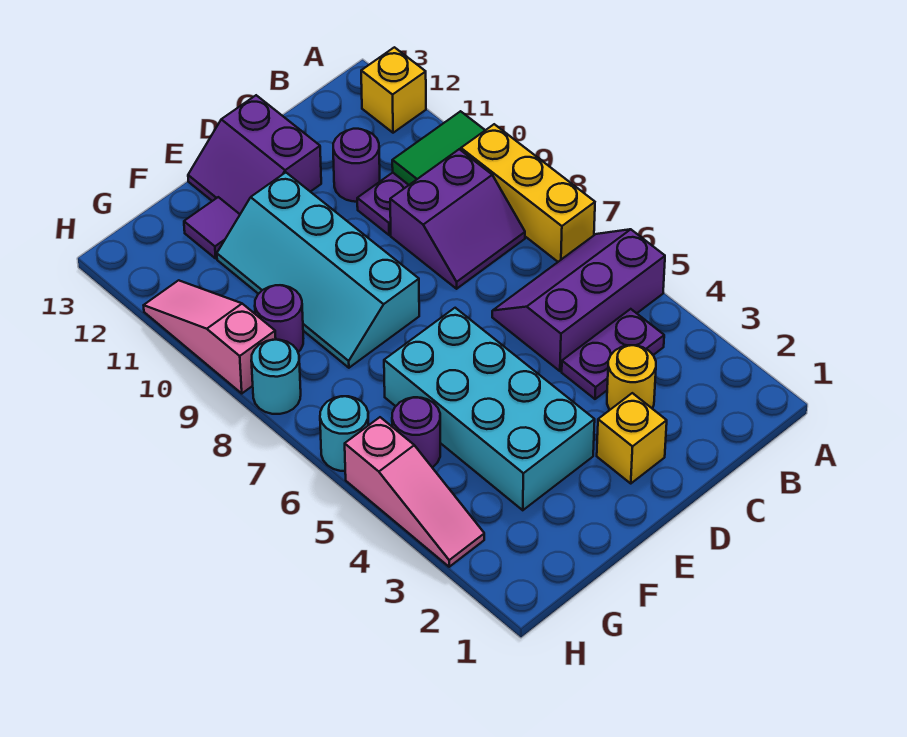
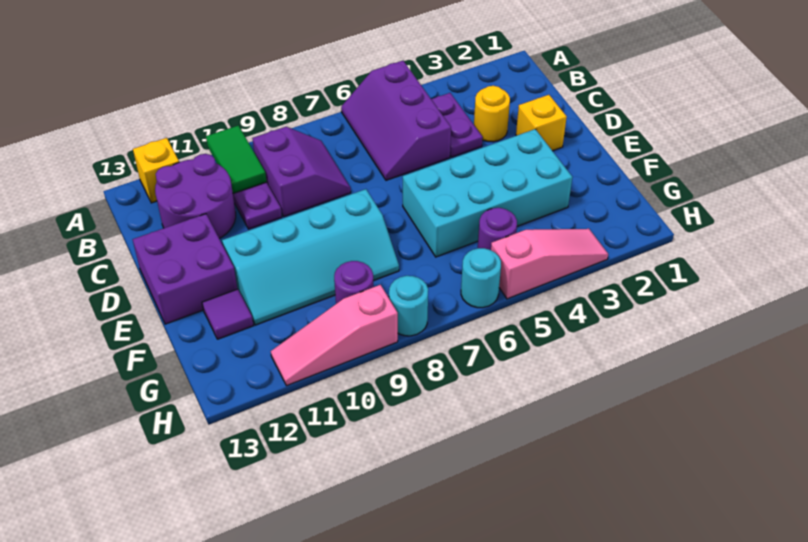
yellow 1x3 brick [461,124,595,262] -> none
purple 1x1 round brick [333,129,380,202] -> purple 2x2 round brick [155,154,236,239]
purple 2x2 slope [188,95,321,214] -> purple 2x2 brick [133,214,237,324]

